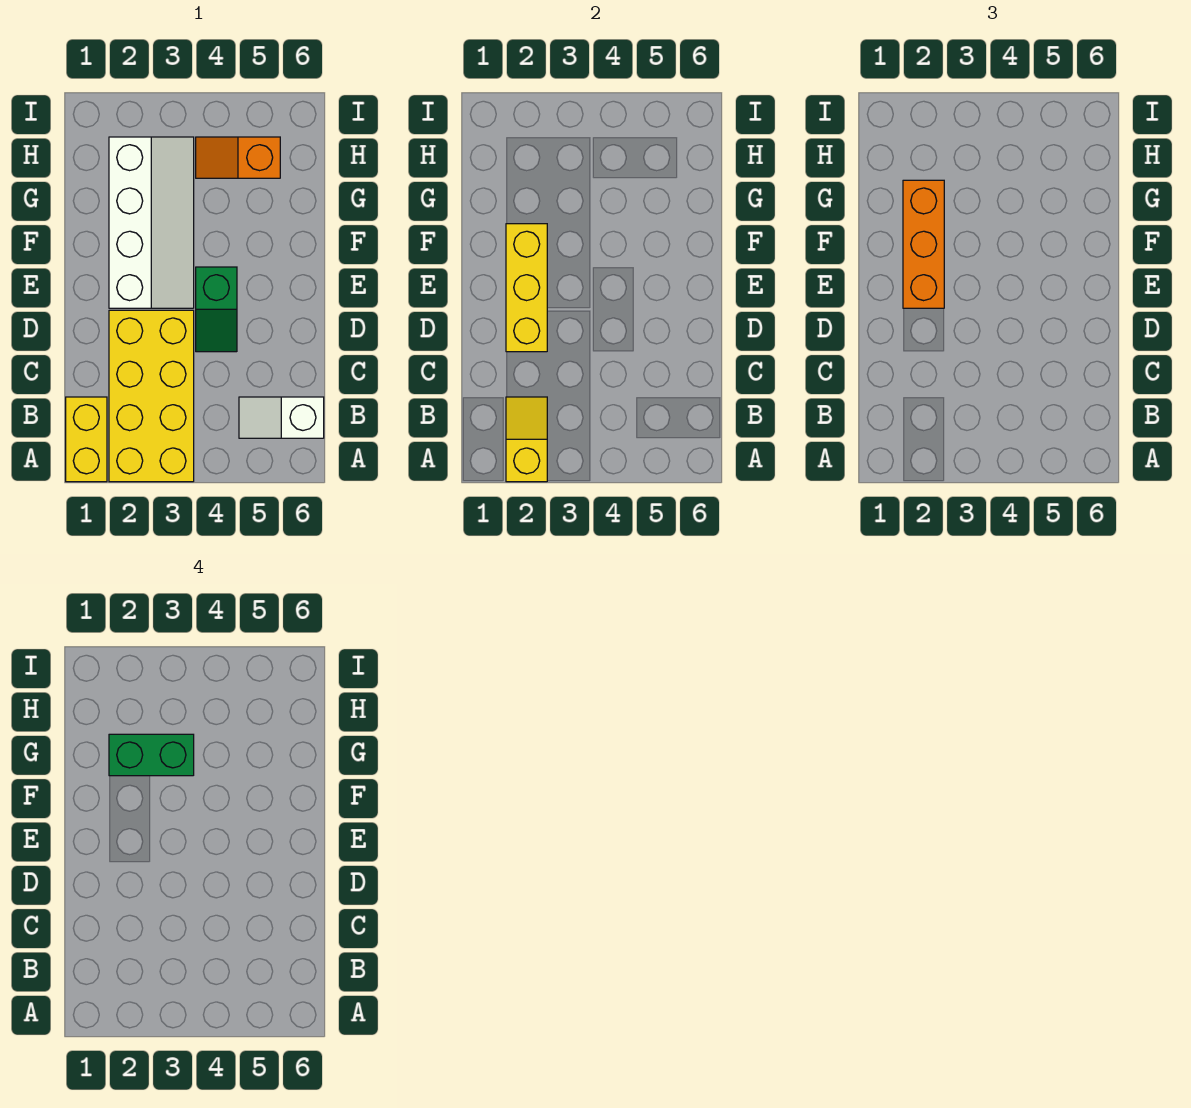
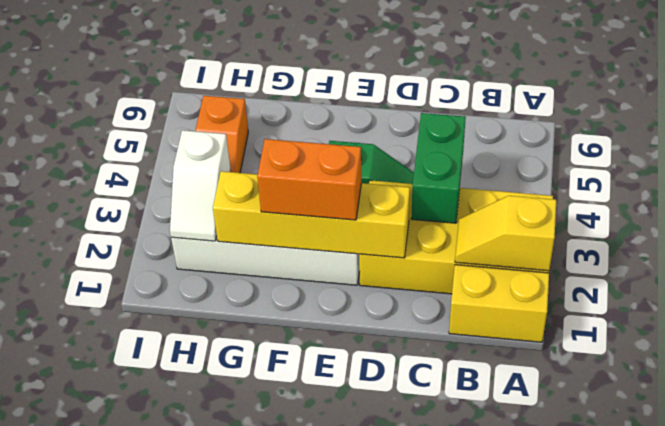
white 1x2 slope [239,397,324,438] -> white 1x2 slope moved to [170,130,230,241]
yellow 1x3 brick [506,224,547,352] -> yellow 1x4 brick [213,171,410,258]
orange 1x3 brick [903,180,944,308] -> orange 1x2 brick [257,139,362,220]
green 1x2 brick [109,734,194,776] -> green 1x2 brick moved to [411,113,466,223]

